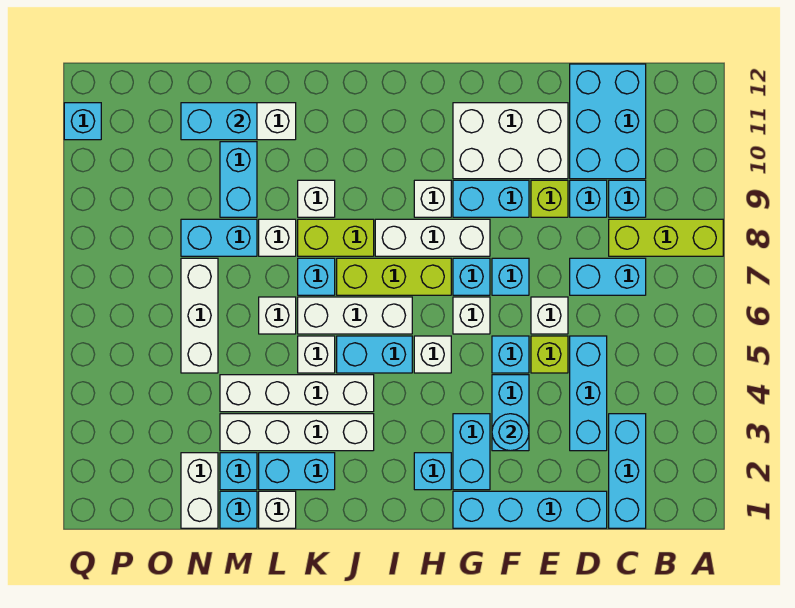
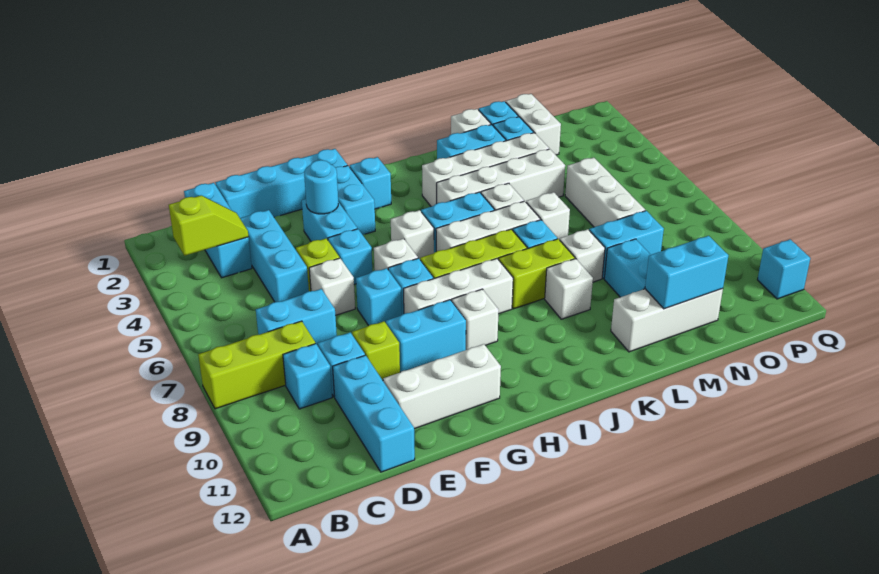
none -> lime 1x2 slope [169,195,249,256]
cyan 2x3 brick [570,64,646,179] -> cyan 1x3 brick [333,355,415,472]
white 2x3 brick [453,103,568,179] -> white 1x3 brick [383,344,501,429]

